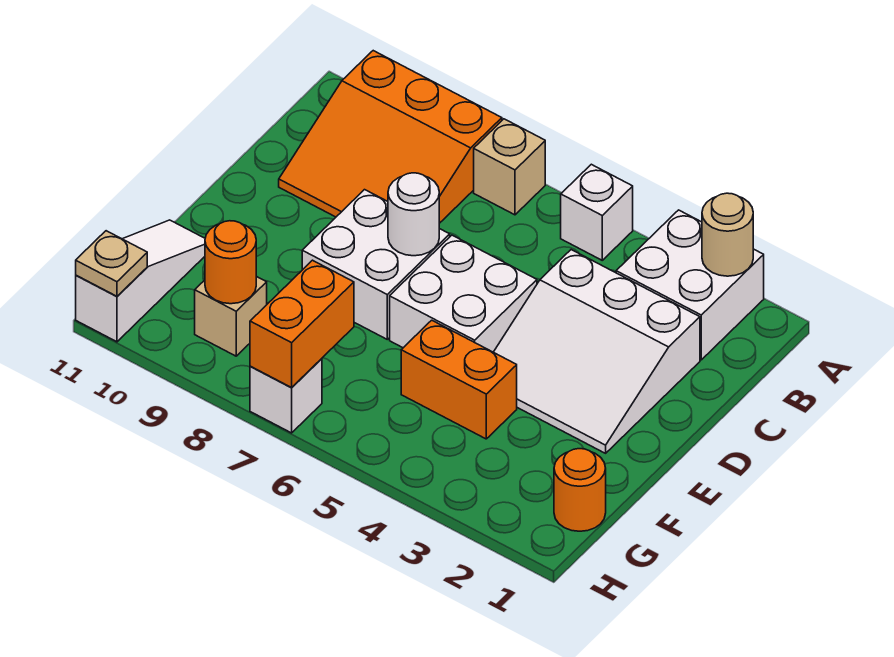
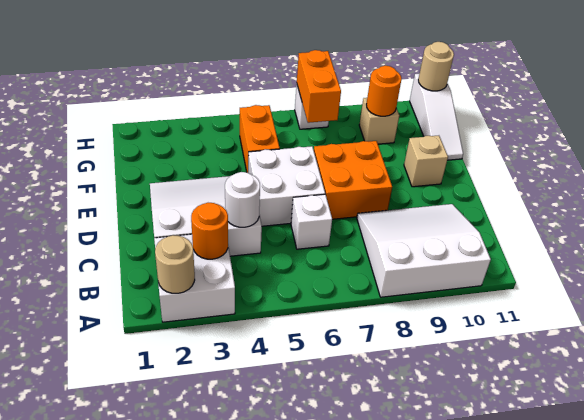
white 1x1 brick [561,164,633,260] -> white 1x1 brick moved to [291,194,332,249]
tan 1x1 brick [474,119,545,215] -> tan 1x1 brick moved to [404,136,448,187]
orange 3x3 slope [279,51,502,223] -> white 3x3 slope [357,204,491,297]
white 2x2 brick [302,190,450,339] -> orange 2x2 brick [314,141,392,219]
white 1x1 round brick [388,173,439,256] -> white 1x1 round brick moved to [225,172,260,227]
orange 1x2 brick [401,320,517,439] -> orange 1x2 brick turned to [240,105,280,173]
orange 1x1 round brick [554,449,606,531] -> orange 1x1 round brick moved to [191,203,228,259]
tan 1x1 plate [76,231,147,296] -> tan 1x1 round brick [418,42,454,91]

